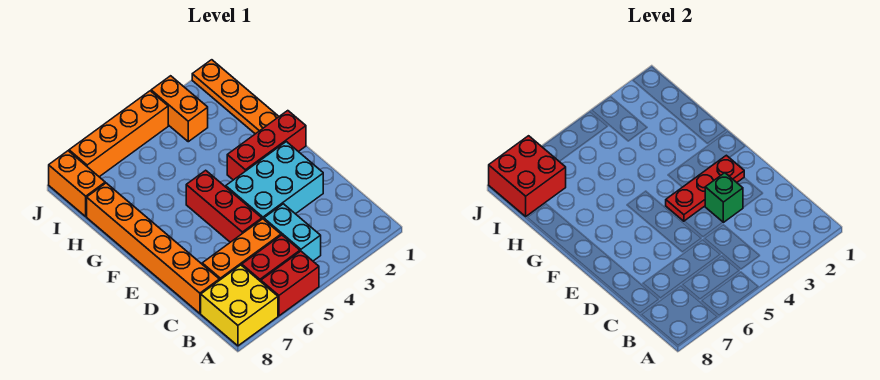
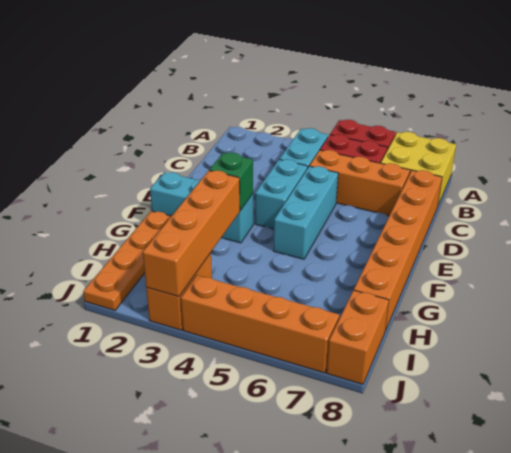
cyan 2x3 brick [226,142,323,219] -> cyan 1x2 brick [255,159,308,229]
green 1x1 brick [705,173,743,222] -> green 1x1 brick moved to [209,153,253,211]
red 1x3 brick [186,170,262,242] -> cyan 1x3 brick [274,166,338,259]
red 1x3 plate [666,155,744,221] -> none
red 1x3 brick [227,111,306,180] -> cyan 1x3 brick [150,172,253,243]
none -> orange 1x4 brick [143,171,240,297]
red 2x2 brick [489,136,566,216] -> none

